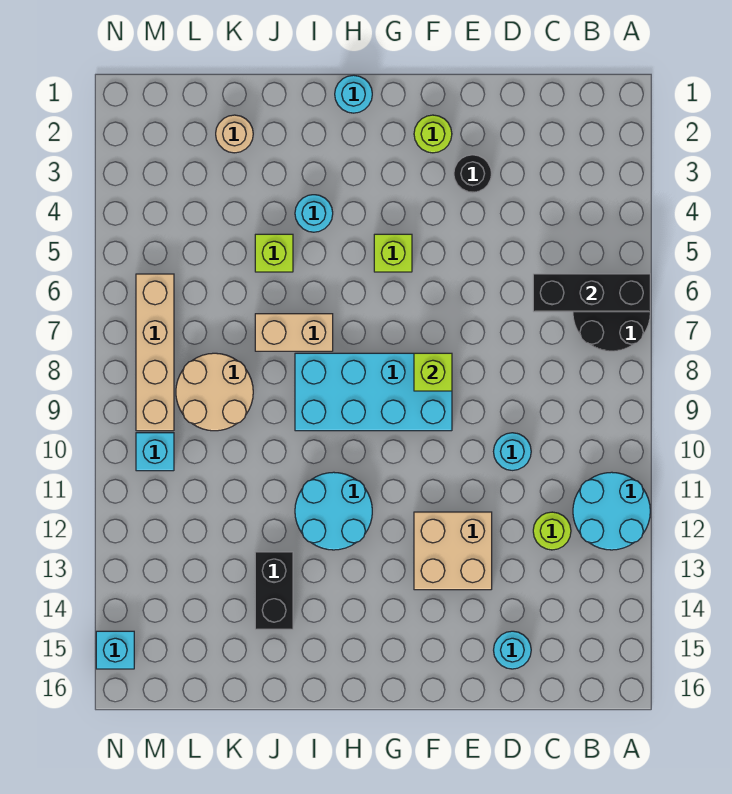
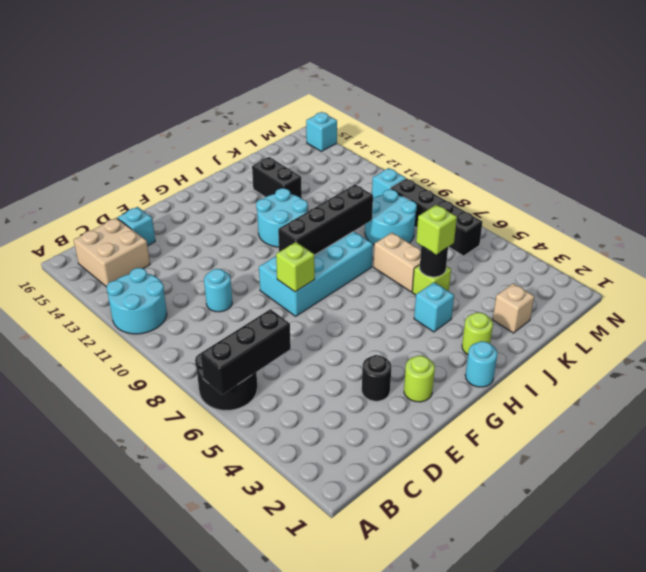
lime 1x1 round brick [533,512,571,550] -> lime 1x1 round brick moved to [462,313,493,354]
cyan 1x1 round brick [494,631,531,669] -> cyan 1x1 brick [118,207,155,246]
tan 2x2 brick [414,512,492,590] -> tan 2x2 brick moved to [74,218,150,287]
lime 1x1 brick [374,234,412,272] -> lime 1x1 brick moved to [416,205,457,255]
none -> black 1x4 brick [278,184,373,255]
cyan 1x1 round brick [295,195,333,232] -> cyan 1x1 brick [414,282,454,332]
tan 1x2 brick [255,314,333,351] -> tan 1x2 brick turned to [374,233,421,292]
none -> black 1x1 round brick [420,246,448,277]
tan 1x1 round brick [216,115,253,153] -> tan 1x1 brick [493,283,534,333]
tan 2x2 round brick [176,353,253,431] -> cyan 2x2 round brick [365,190,417,244]
tan 1x4 brick [136,274,174,431] -> black 1x4 brick [391,178,482,256]

